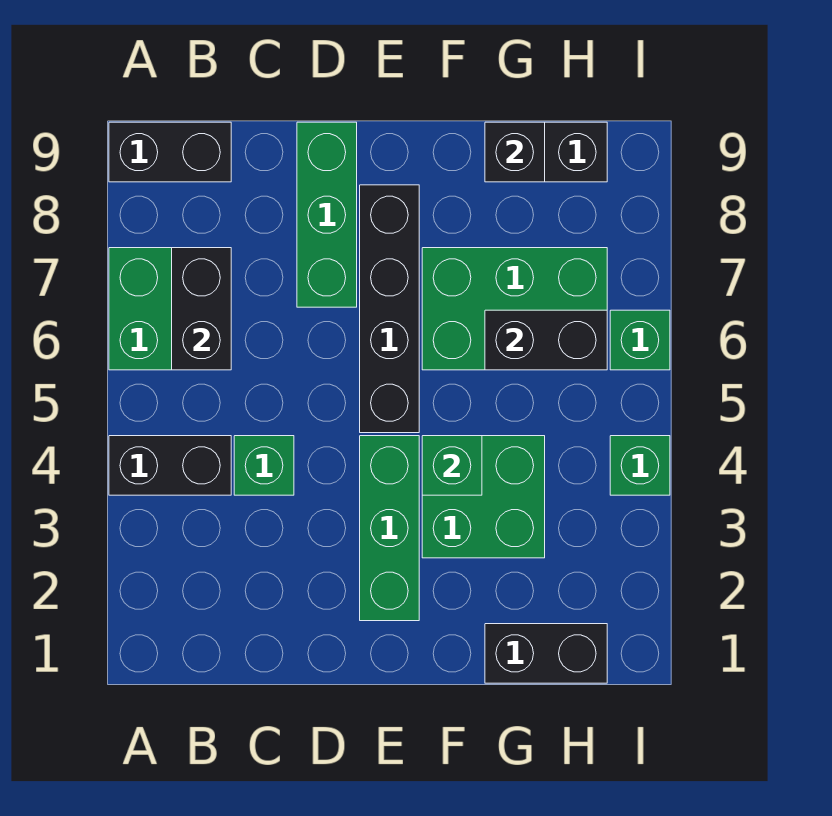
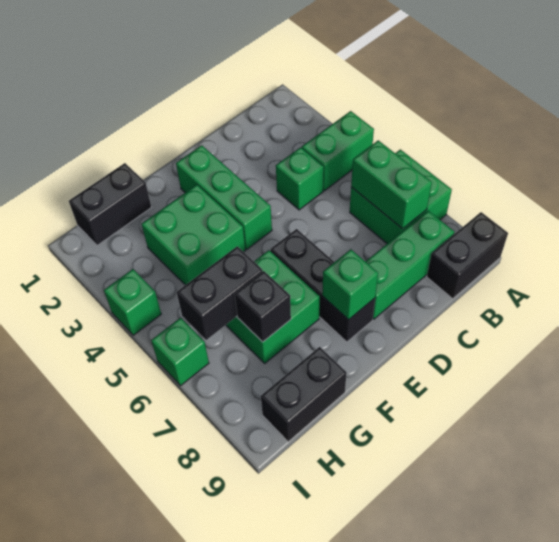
black 1x2 brick [109,436,231,495] -> green 1x2 brick [302,111,374,191]
black 1x2 brick [172,248,231,370] -> green 1x2 brick [351,140,432,229]
green 1x3 brick [297,122,357,307] -> green 1x3 brick turned to [365,211,454,319]
black 1x4 brick [360,185,419,433] -> black 1x3 brick [270,229,375,342]
green 1x1 brick [422,436,482,495] -> green 1x1 brick moved to [322,249,378,320]
green 2x3 brick [422,248,607,370] -> green 2x2 brick [226,250,320,363]
black 1x1 brick [485,122,545,182] -> black 1x1 brick moved to [235,271,291,342]

